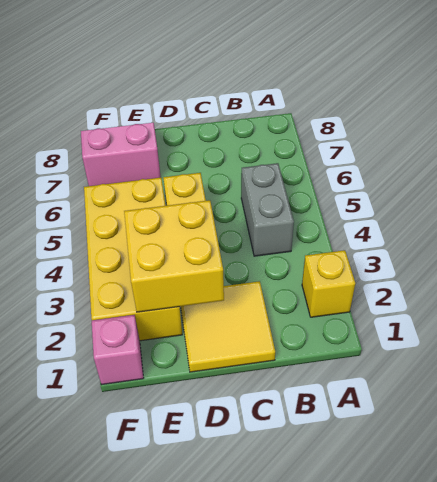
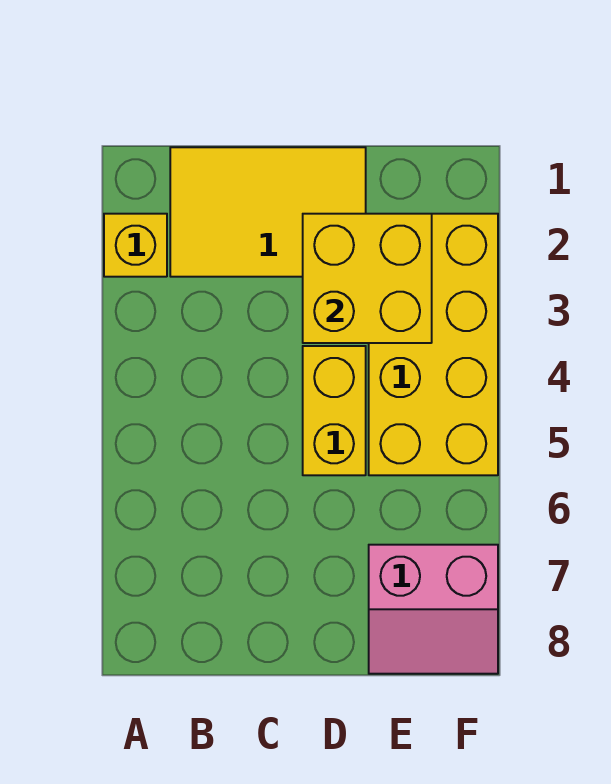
grey 1x2 brick [241,163,294,256] -> none
yellow 2x2 tile [181,281,275,372] -> yellow 2x3 tile [170,147,366,277]
pink 1x1 brick [92,315,143,385] -> none

